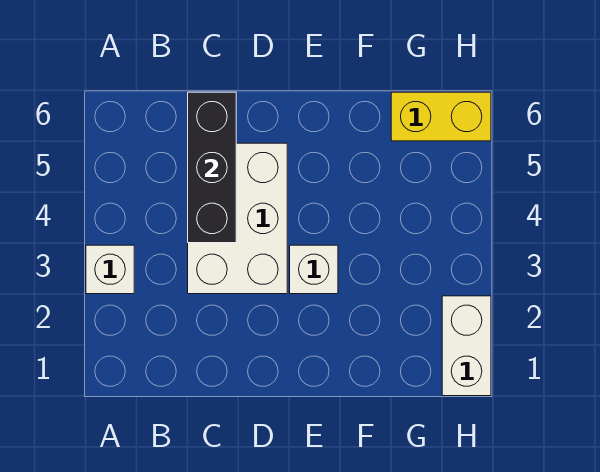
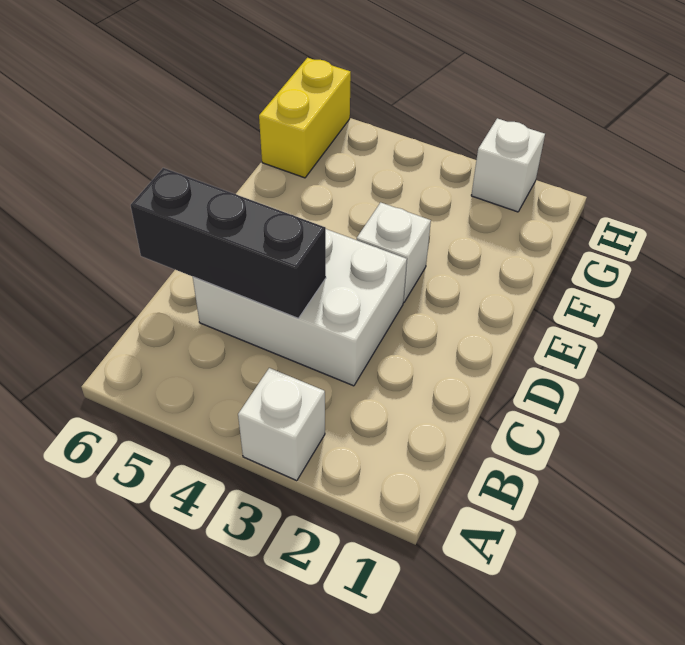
white 1x2 brick [442,296,491,396] -> white 1x1 brick [471,118,545,212]

